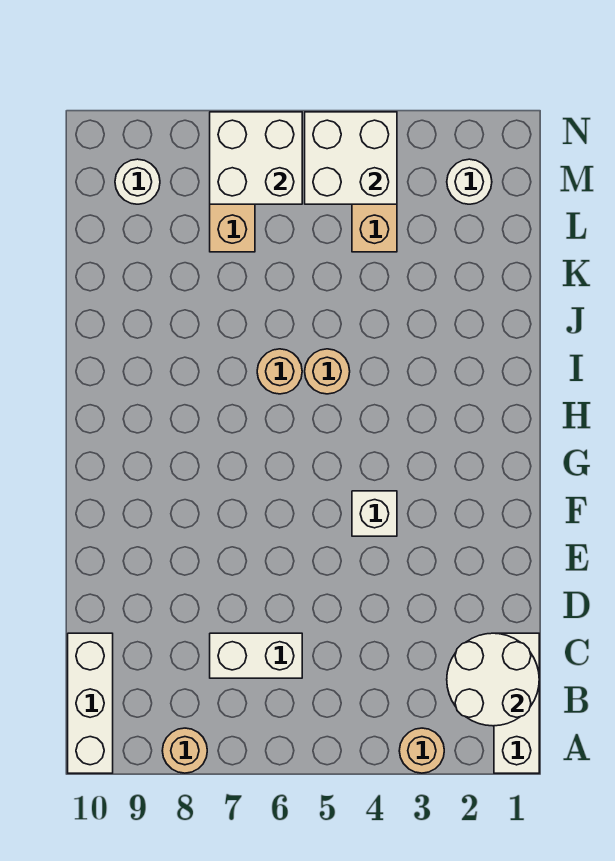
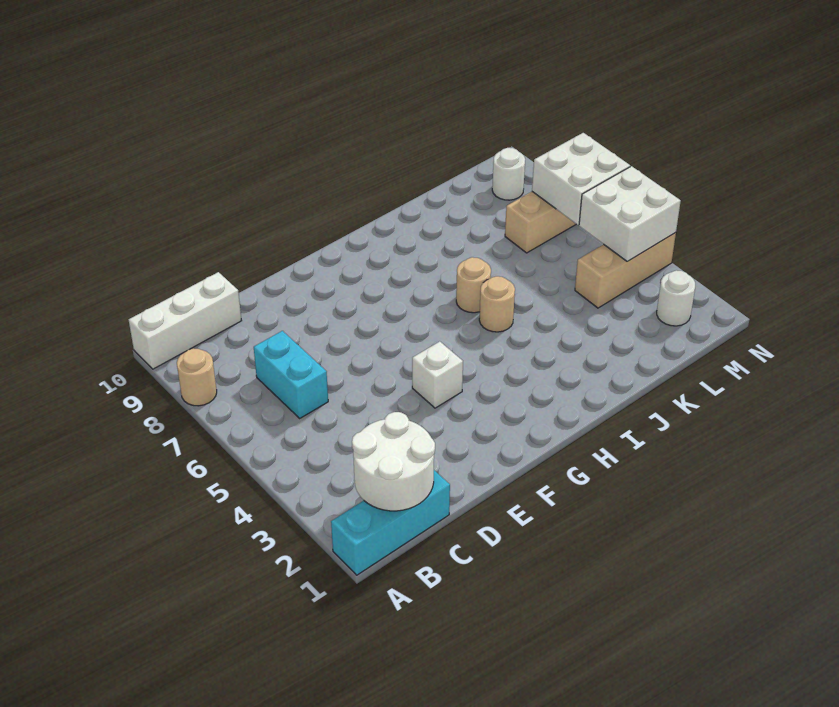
white 1x3 brick [494,633,539,773] -> cyan 1x3 brick [331,470,450,575]
tan 1x1 round brick [399,728,444,773] -> none
white 1x2 brick [210,633,302,678] -> cyan 1x2 brick [254,331,328,418]

